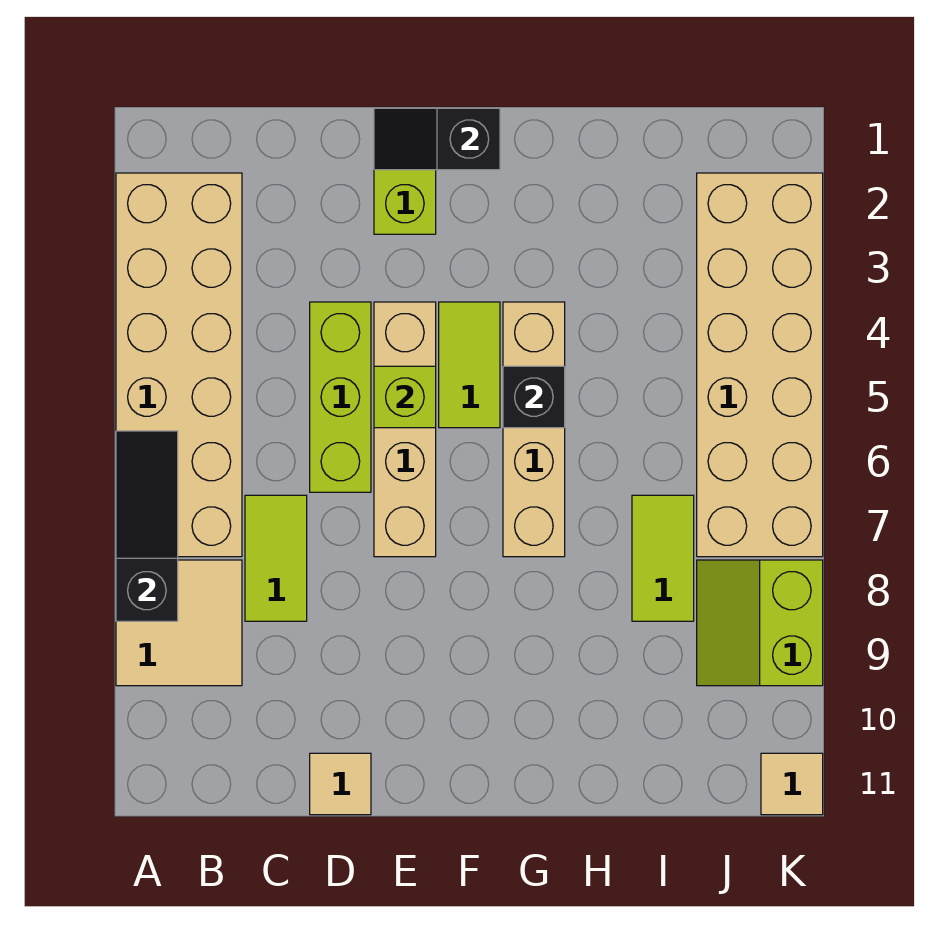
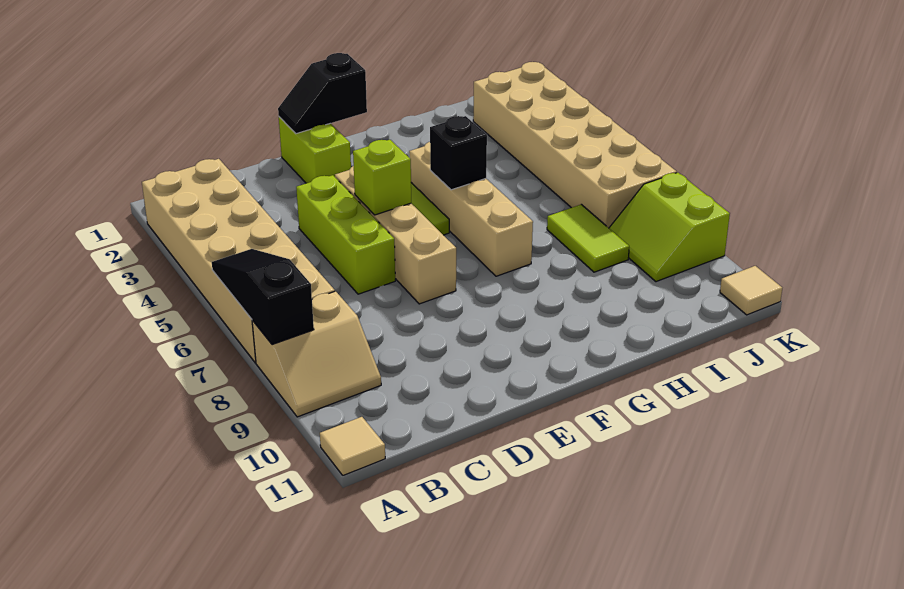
tan 2x2 tile [116,560,242,686] -> tan 2x2 slope [252,291,381,417]
lime 1x2 tile [245,495,307,621] -> none
tan 1x1 tile [310,753,371,815] -> tan 1x1 tile moved to [320,417,385,475]

